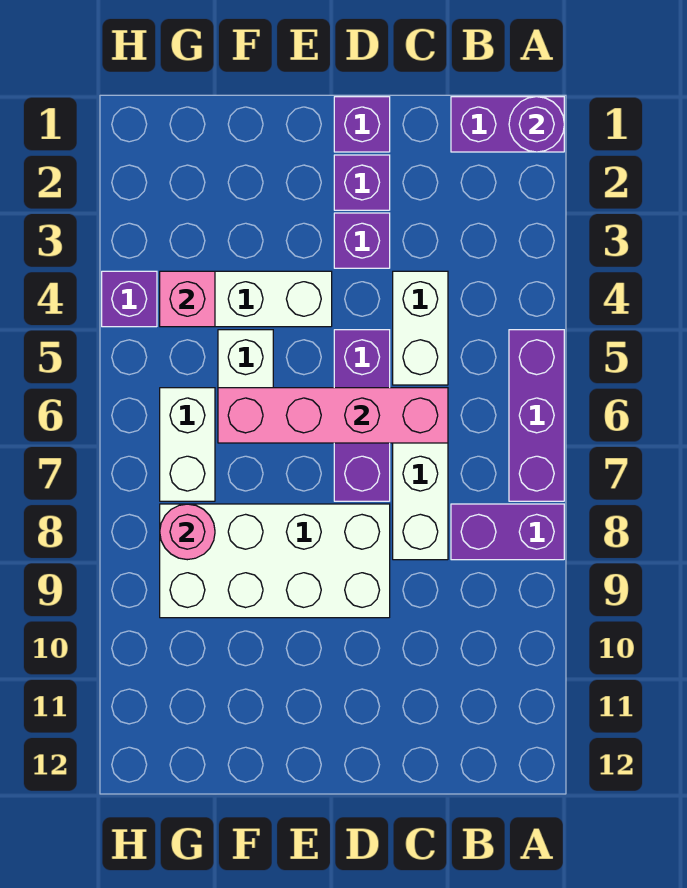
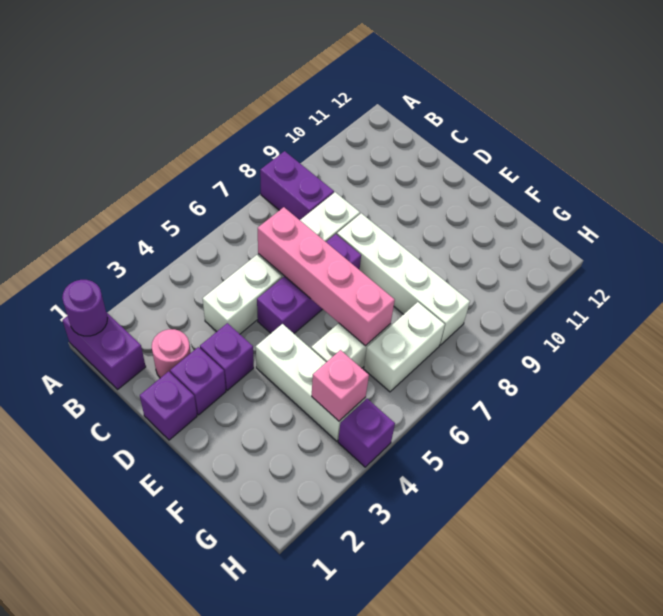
purple 1x3 brick [509,330,564,501] -> none
white 2x4 brick [160,504,390,618] -> white 1x4 brick [337,213,470,345]
pink 1x1 round brick [160,504,215,560] -> pink 1x1 round brick moved to [152,329,191,378]

